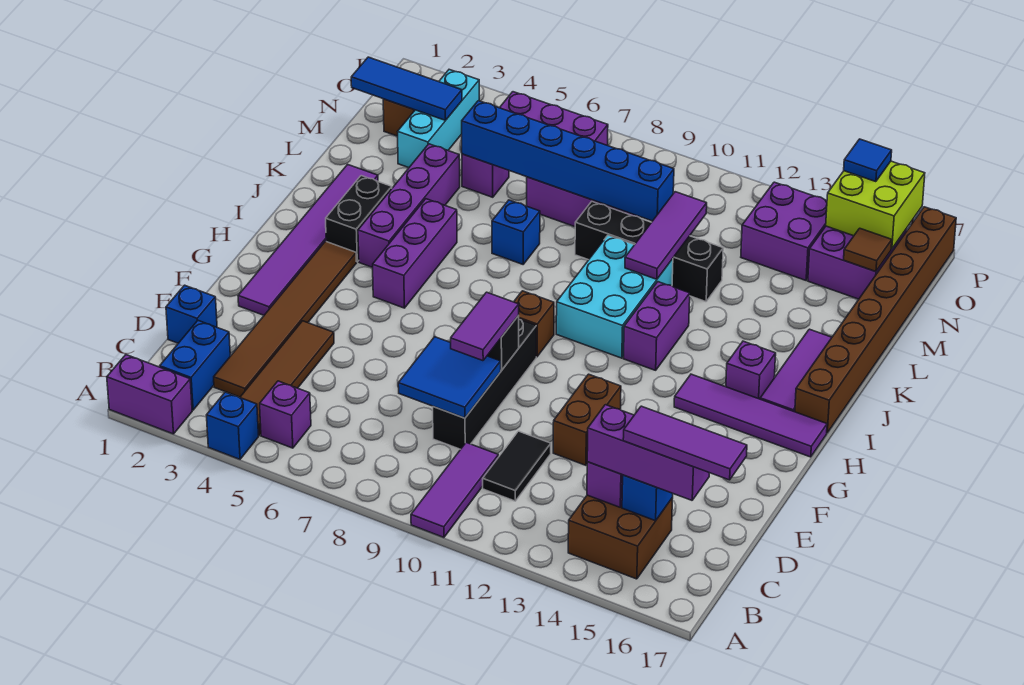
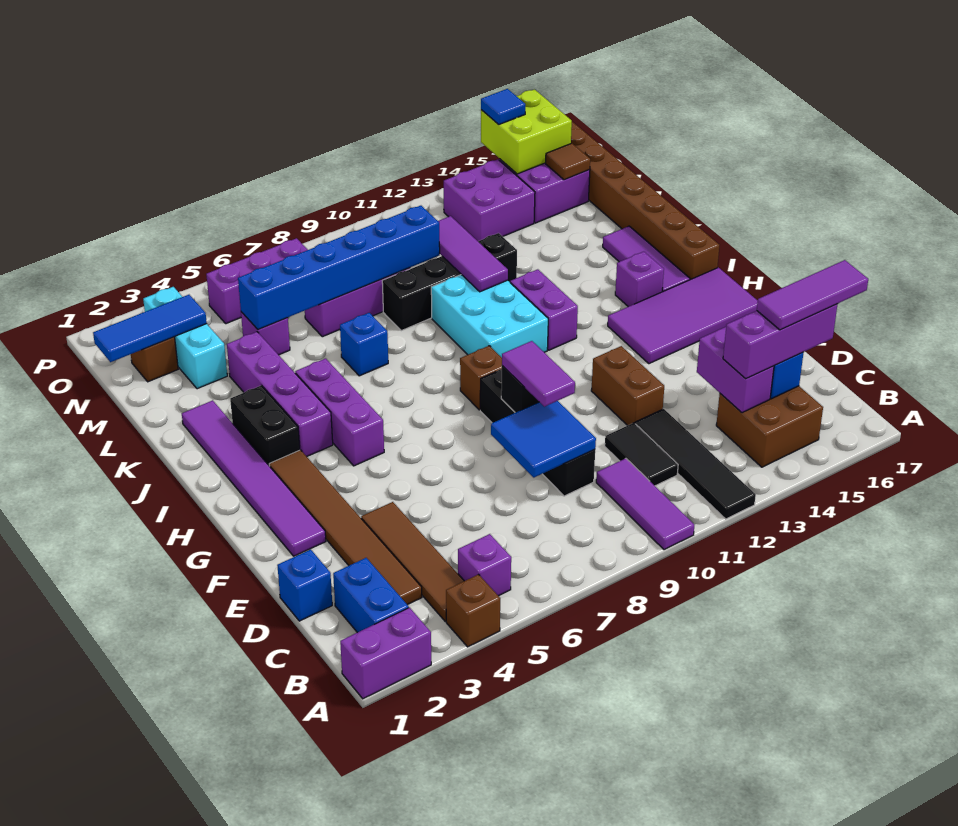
blue 1x1 brick [207,392,259,459] -> brown 1x1 brick [446,575,500,647]
none -> black 1x4 tile [635,409,756,519]
purple 1x4 tile [674,374,827,457] -> purple 2x4 tile [608,268,758,364]

